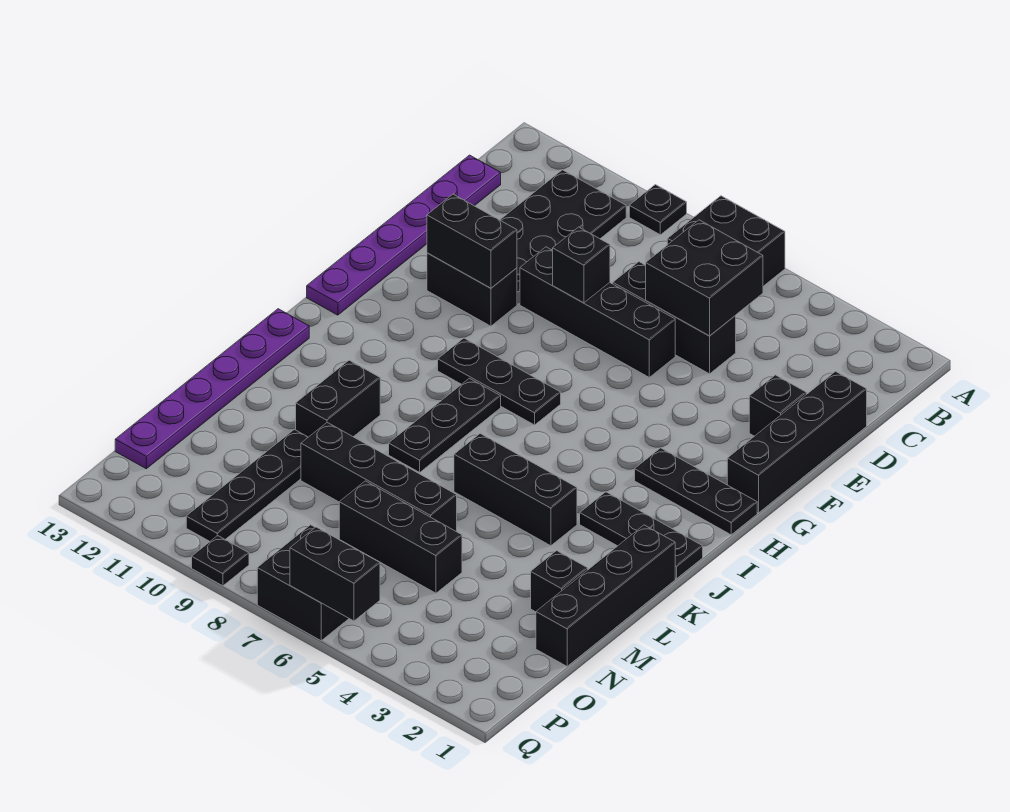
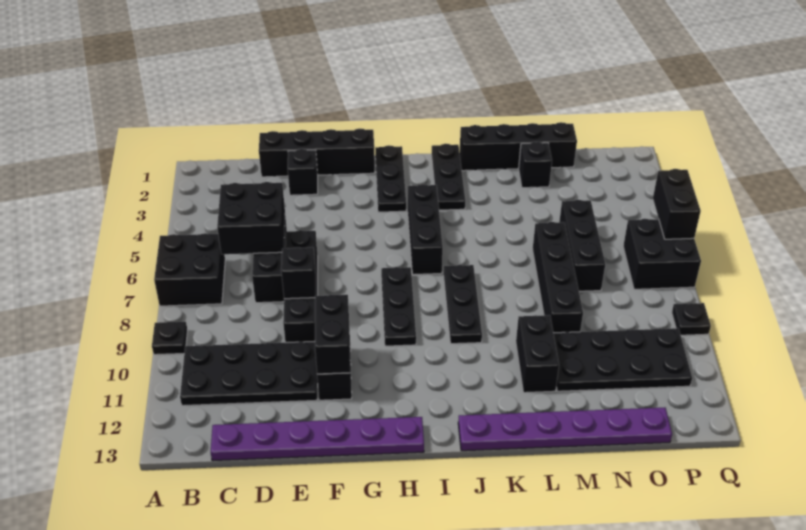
black 1x3 plate [389,378,501,472] -> black 1x3 plate turned to [444,265,482,344]
black 1x3 brick [454,434,577,546] -> black 1x3 brick moved to [408,184,443,275]
black 1x2 brick [296,360,380,437] -> black 1x2 brick turned to [516,315,559,393]
black 1x4 plate [186,429,308,541] -> black 2x4 plate [553,328,692,391]

